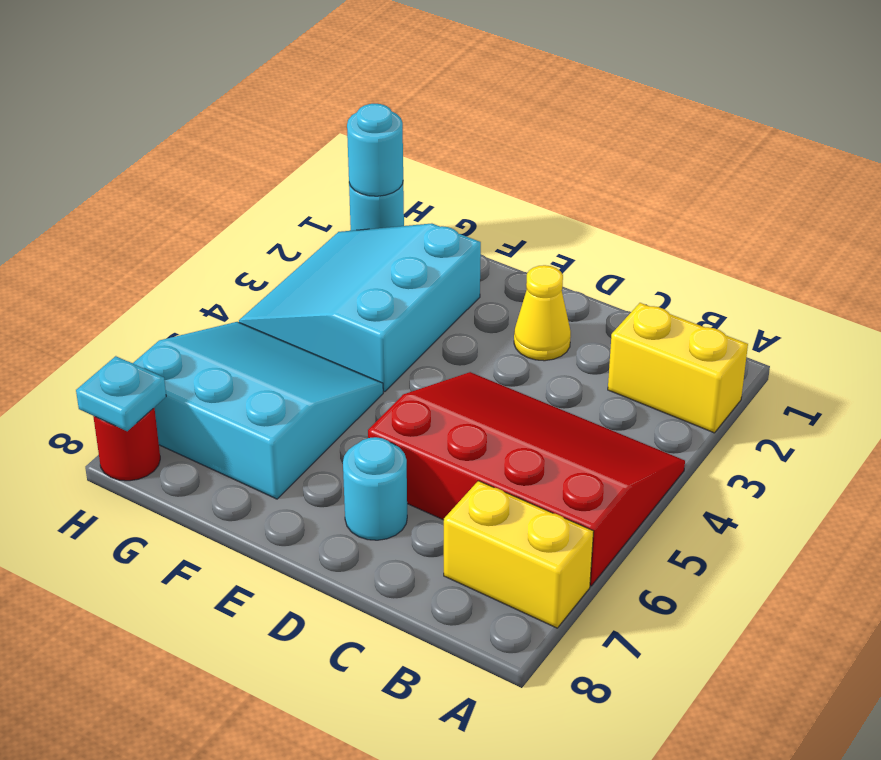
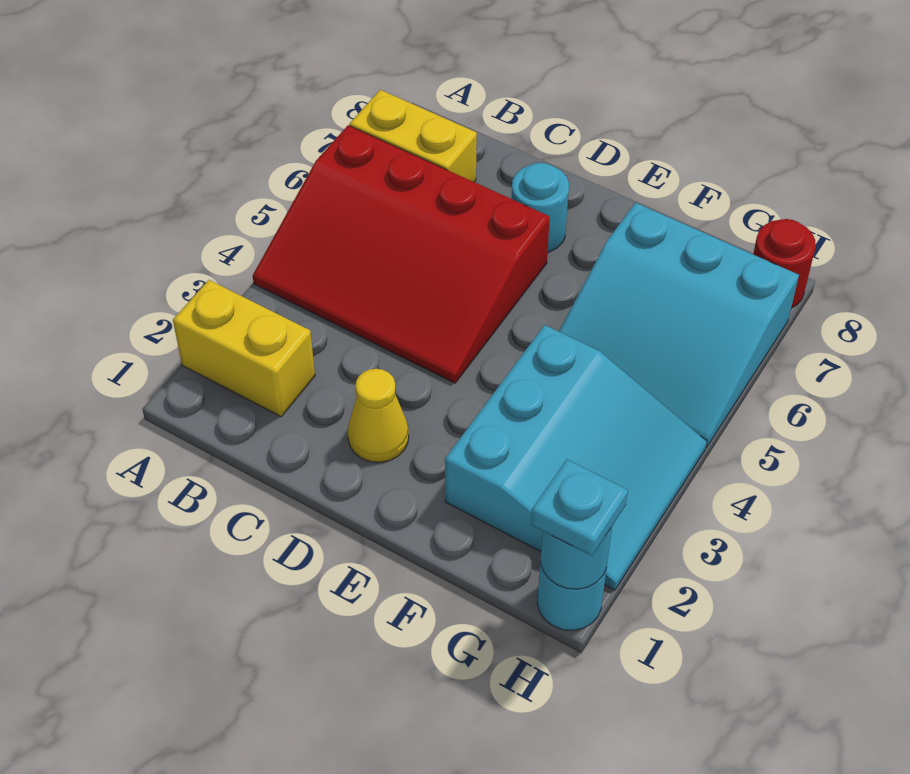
cyan 1x1 plate [76,356,166,431] -> cyan 1x1 plate moved to [531,460,628,556]

